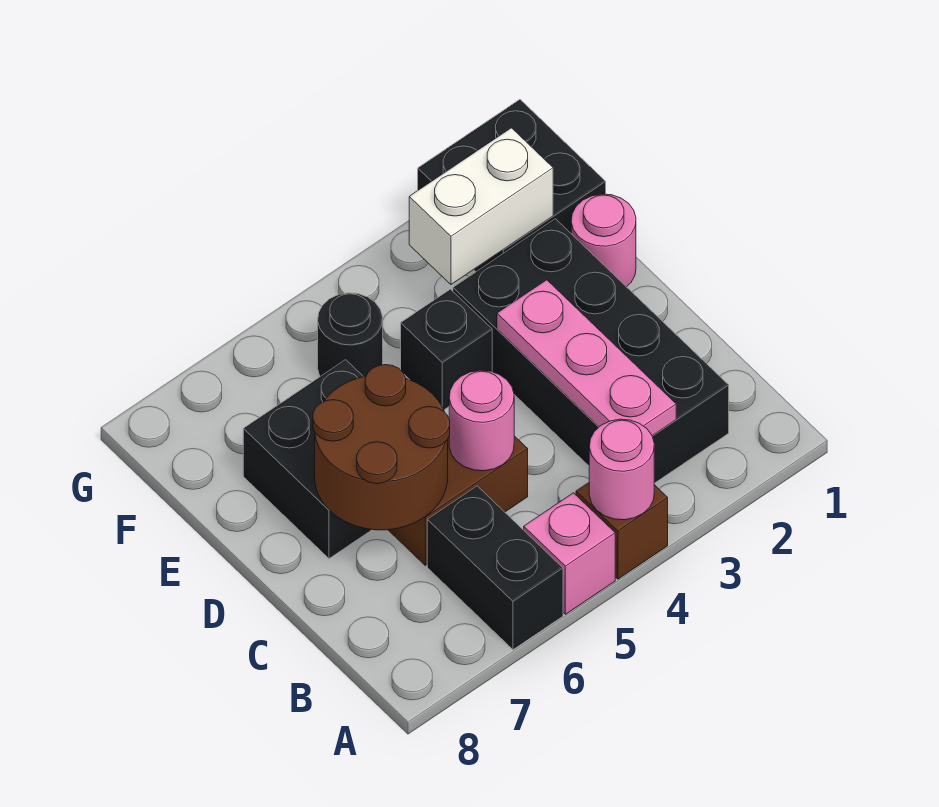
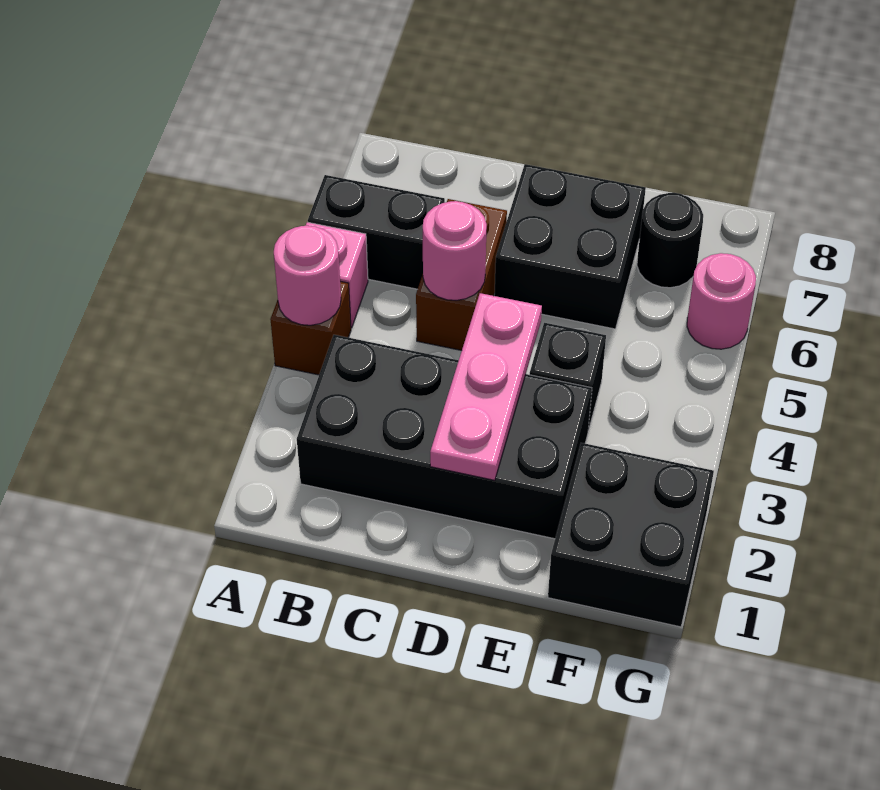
pink 1x3 plate [497,280,676,436] -> pink 1x3 plate turned to [430,293,542,480]
brown 2x2 round brick [313,364,450,530] -> none
pink 1x1 round brick [571,194,636,287] -> pink 1x1 round brick moved to [687,253,756,349]
white 1x2 brick [409,128,553,284] -> none
black 1x1 round brick [318,293,383,377] -> black 1x1 round brick moved to [637,193,703,288]

